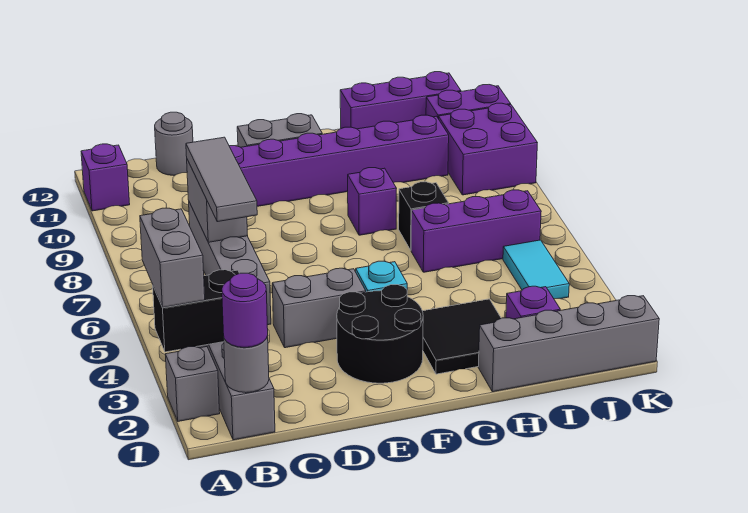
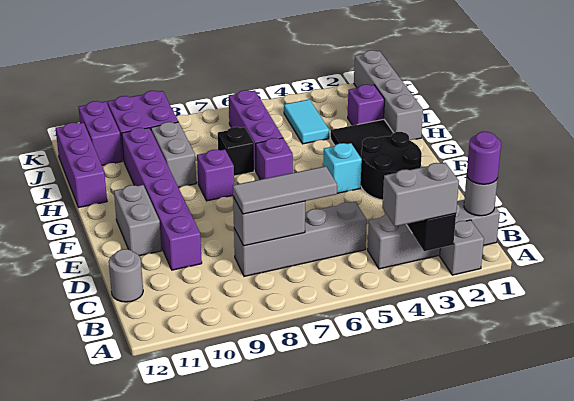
purple 1x1 brick [81,144,130,211] -> purple 1x1 brick moved to [256,138,293,180]
grey 1x2 brick [272,268,366,348] -> grey 1x2 brick moved to [151,122,196,187]
cyan 1x2 tile [503,240,569,299] -> cyan 1x2 tile turned to [284,99,329,144]

